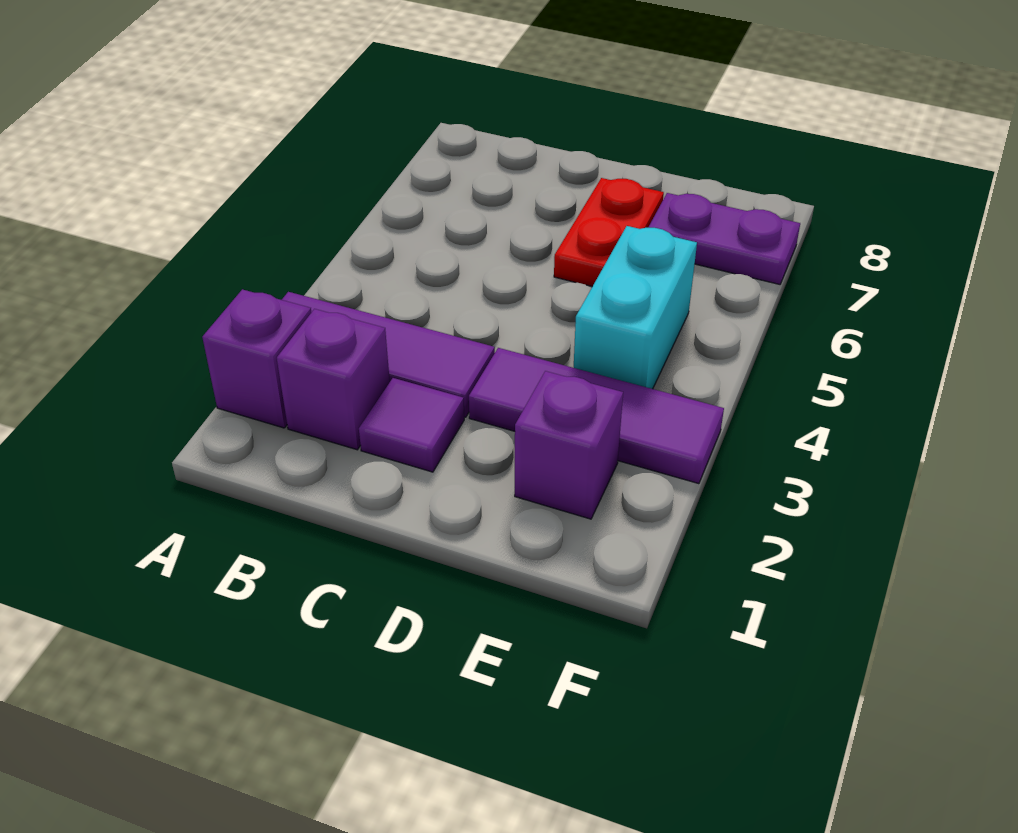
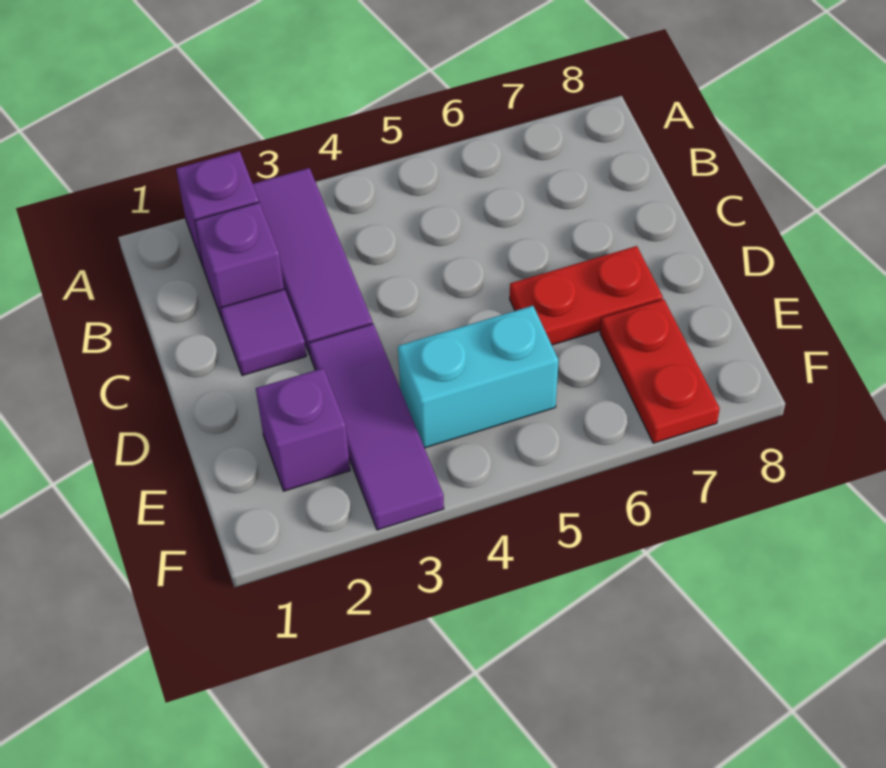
purple 1x2 plate [648,193,800,284] -> red 1x2 plate [600,299,720,443]

